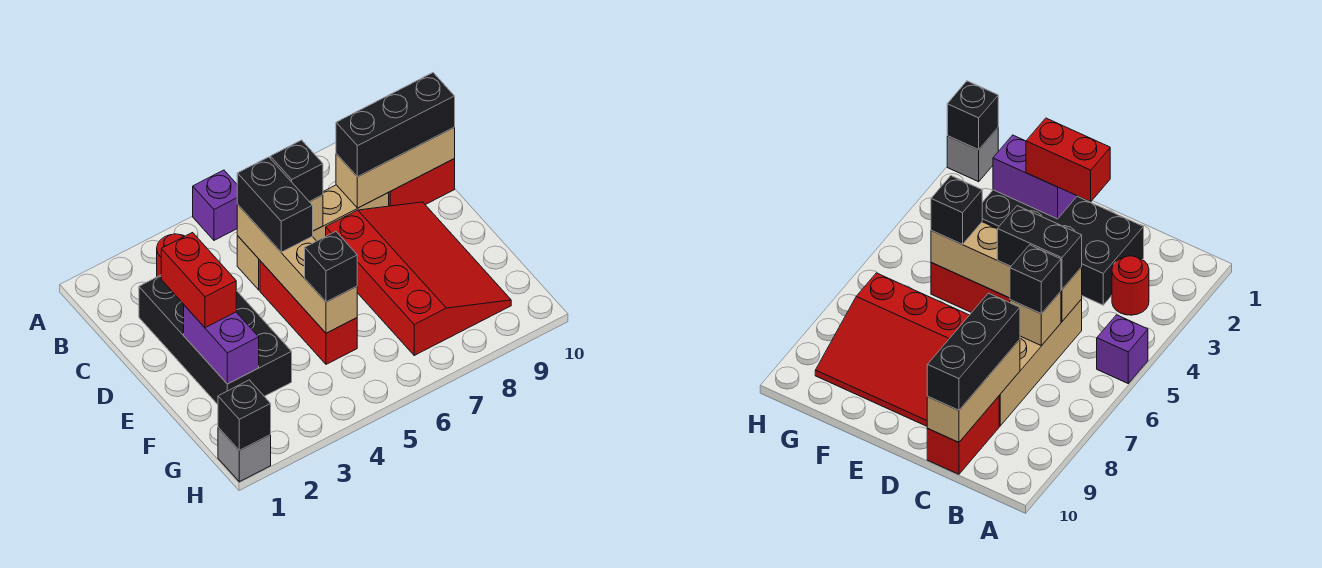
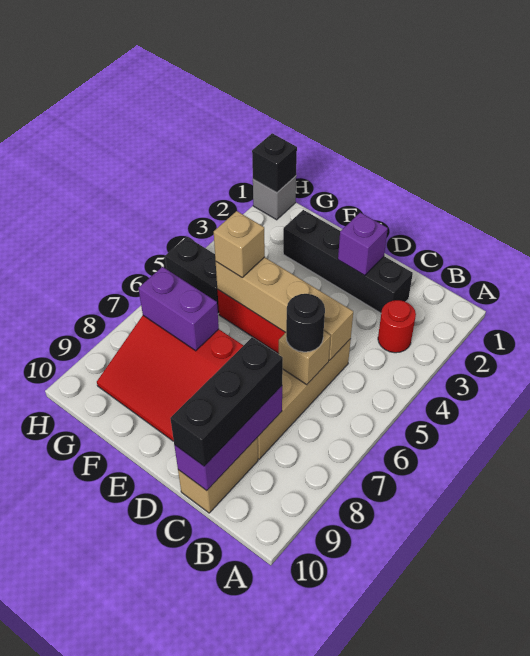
purple 1x1 brick [193,170,238,240] -> purple 1x1 brick moved to [338,212,388,275]
black 2x4 brick [139,275,292,404] -> black 1x4 brick [283,210,413,313]
black 1x2 brick [237,157,313,252] -> black 1x2 brick moved to [165,237,219,314]
black 1x1 brick [270,140,323,202] -> black 1x1 round brick [286,294,325,352]
tan 1x3 brick [336,127,455,208] -> purple 1x3 brick [174,386,282,491]
red 1x2 brick [388,159,455,206] -> tan 1x2 brick [178,438,258,513]
red 1x2 brick [161,233,236,328] -> none
purple 1x2 brick [184,305,259,384] -> purple 1x2 brick moved to [138,267,219,351]
black 1x1 brick [305,232,357,302] -> tan 1x1 brick [214,211,265,277]

